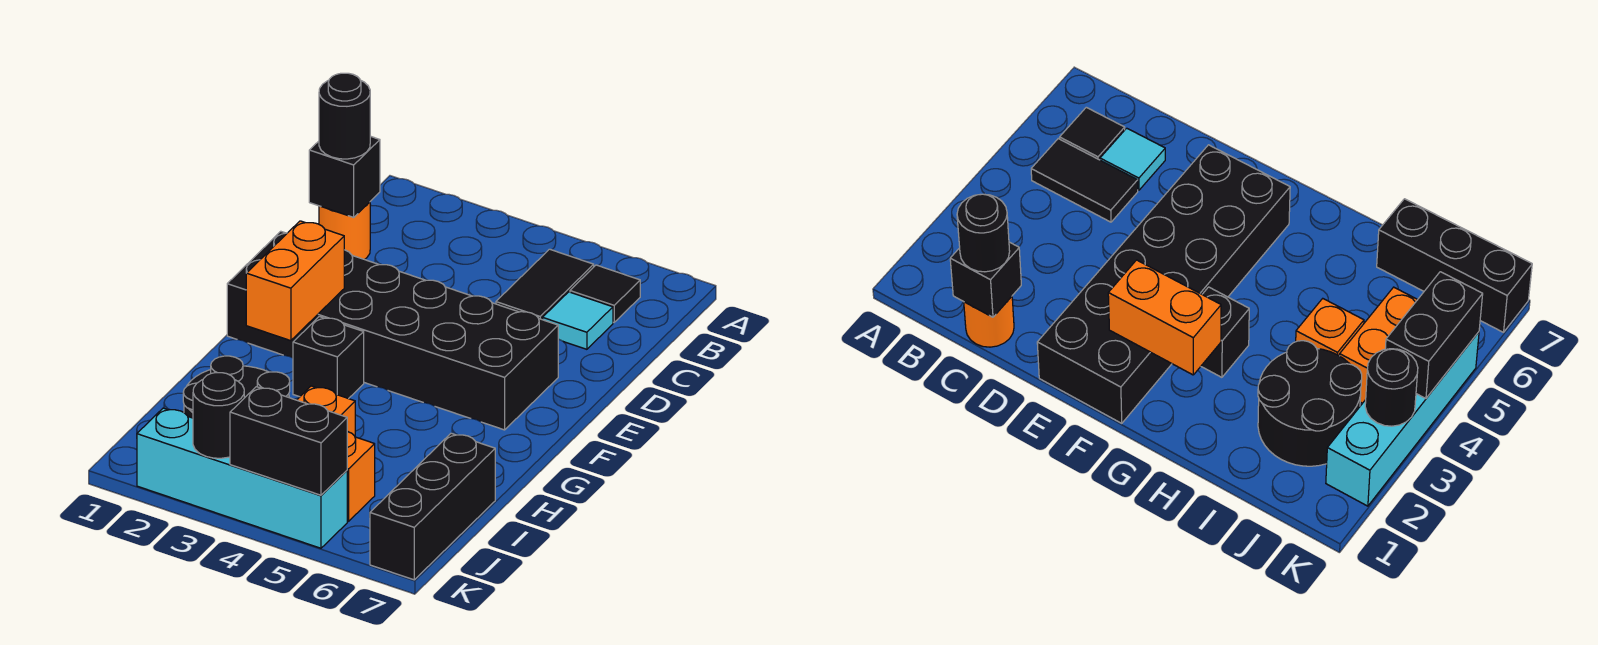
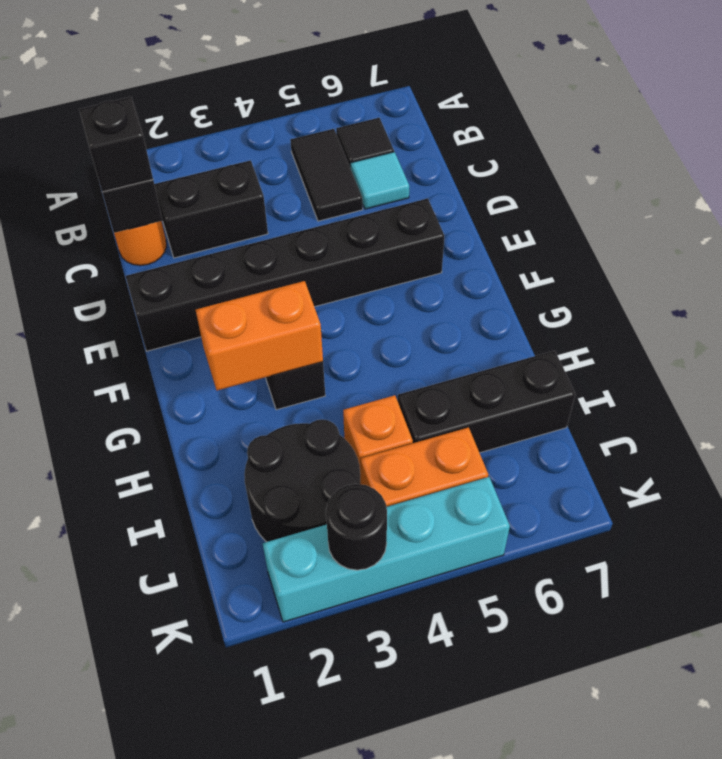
black 1x1 round brick [319,73,370,159] -> black 1x1 brick [79,97,153,192]
black 2x6 brick [227,231,558,430] -> black 1x6 brick [126,199,444,351]
orange 1x2 brick [246,221,344,341] -> orange 1x2 brick turned to [196,281,323,390]
black 1x3 brick [370,433,495,580] -> black 1x3 brick turned to [398,351,575,453]
black 1x2 brick [230,387,347,495] -> black 1x2 brick moved to [154,160,268,258]

